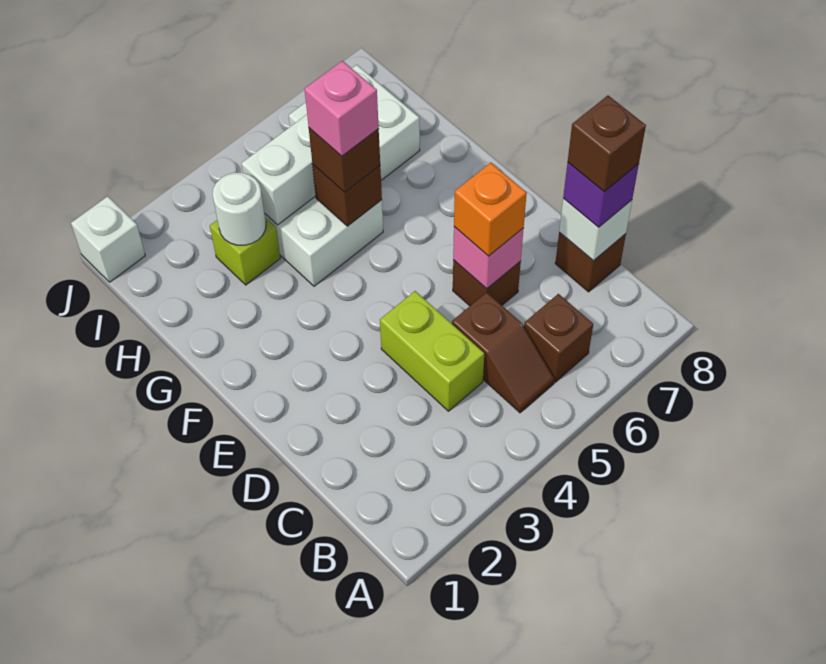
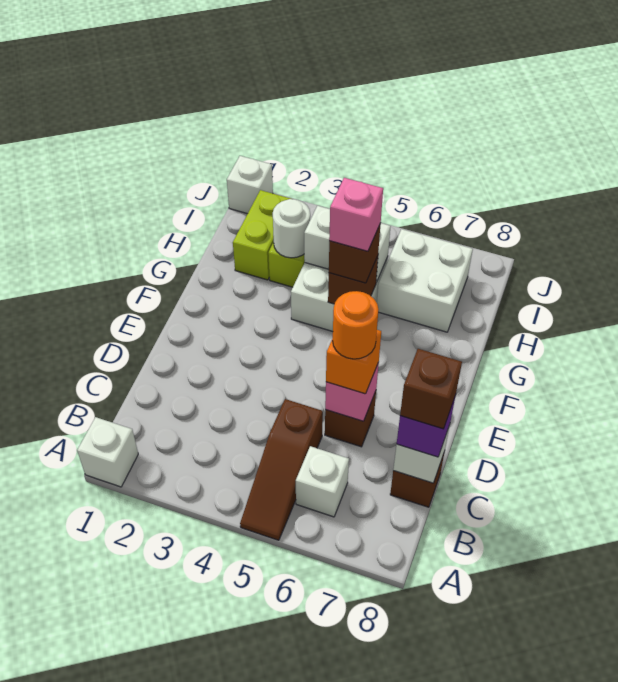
none -> white 1x1 brick [77,417,138,487]
brown 1x2 slope [452,292,554,413] -> brown 1x3 slope [240,399,323,540]
brown 1x1 brick [524,294,593,382] -> white 1x1 brick [296,446,349,517]
lime 1x2 brick [380,291,484,411] -> lime 1x2 brick moved to [233,190,291,280]
none -> orange 1x1 round brick [332,291,379,359]

